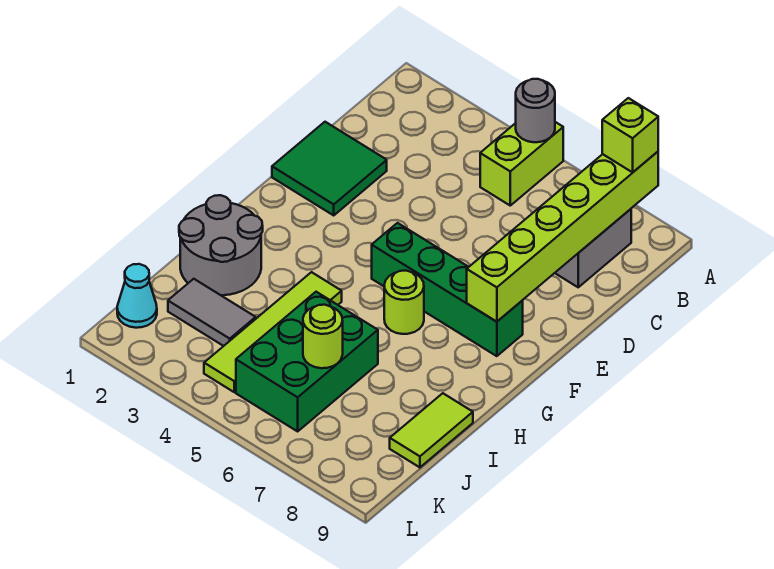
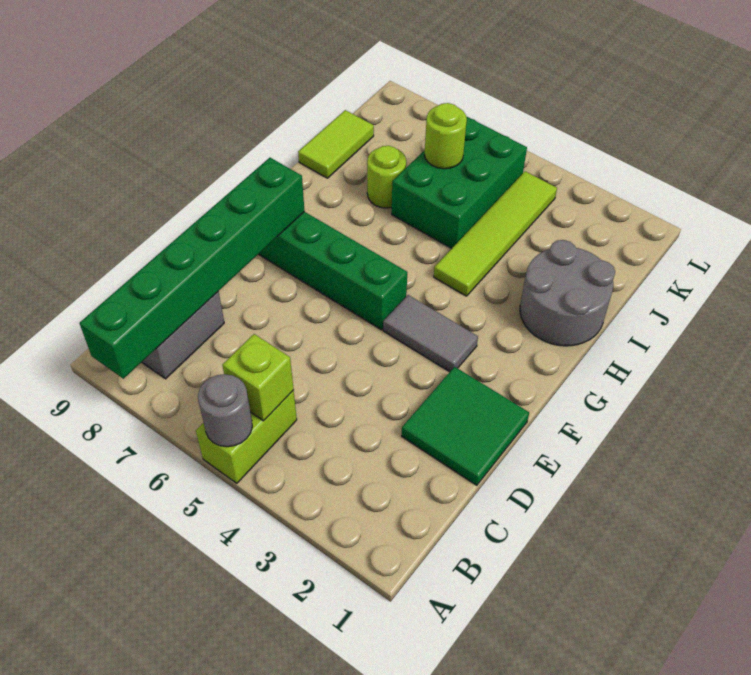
lime 1x6 brick [467,152,658,322] -> green 1x6 brick [79,158,304,379]
lime 1x1 brick [602,98,658,172] -> lime 1x1 brick moved to [222,334,294,421]
lime 1x1 round brick [384,271,424,334] -> lime 1x1 round brick moved to [367,146,406,208]
grey 1x2 tile [168,279,256,346] -> grey 1x2 tile moved to [383,295,478,372]
cyan 1x1 cone [117,264,157,328] -> none

